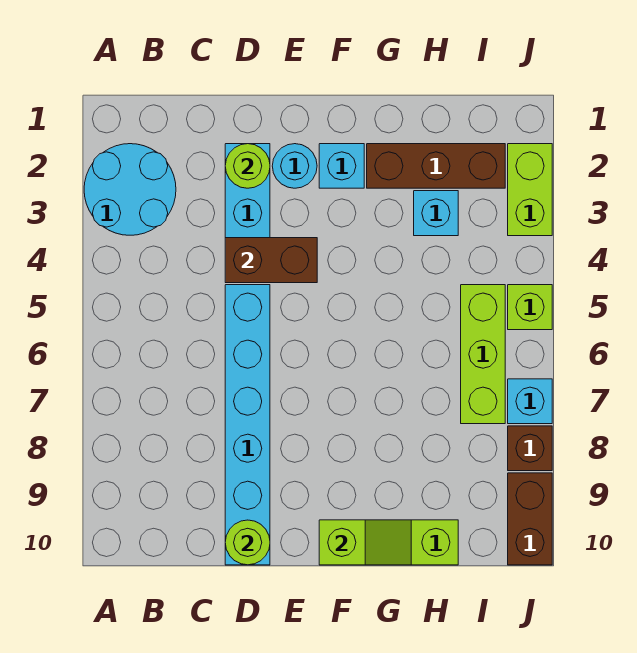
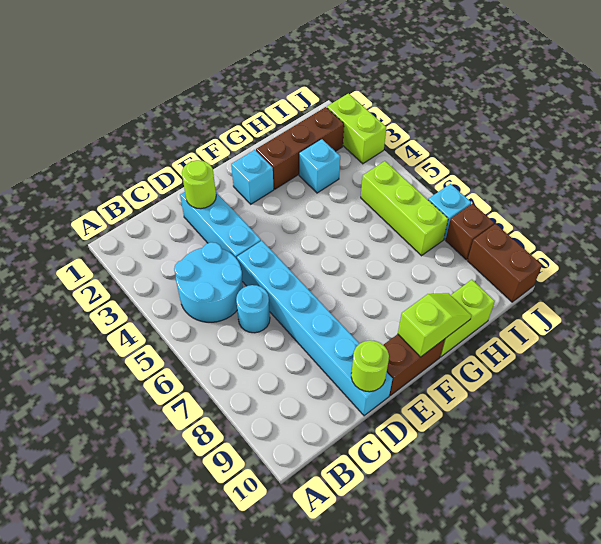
cyan 2x2 round brick [84,144,176,235] -> cyan 2x2 round brick moved to [174,242,243,322]
brown 1x2 brick [225,238,317,283] -> brown 1x2 brick moved to [384,334,445,395]
cyan 1x1 round brick [272,144,317,188] -> cyan 1x1 round brick moved to [236,285,270,333]
lime 1x1 brick [508,285,552,330] -> none

